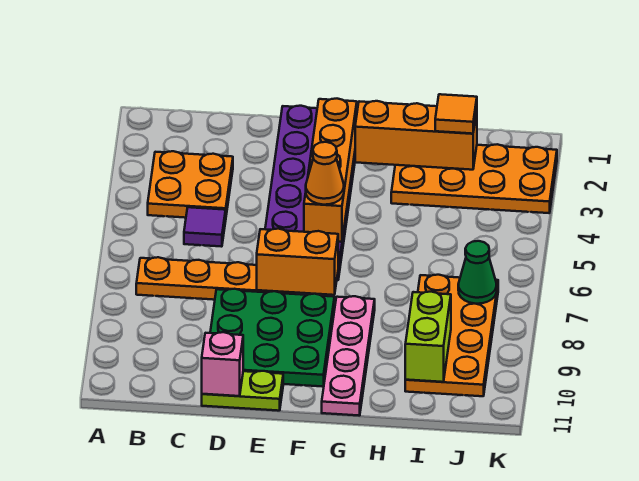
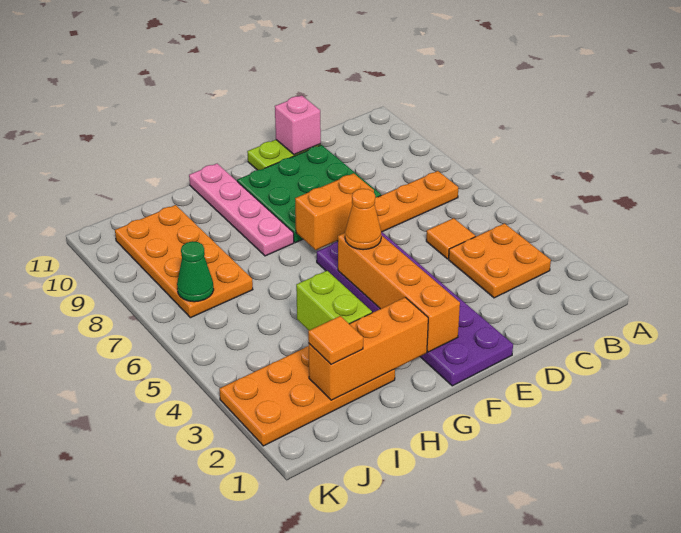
purple 1x1 tile [184,207,226,247] -> orange 1x1 tile [426,218,475,259]
lime 1x2 brick [405,292,451,382] -> lime 1x2 brick moved to [296,271,372,330]

